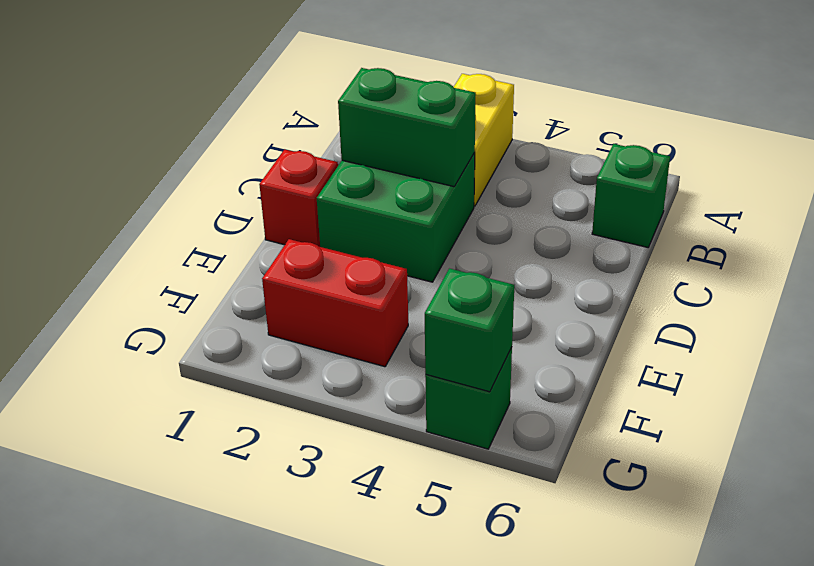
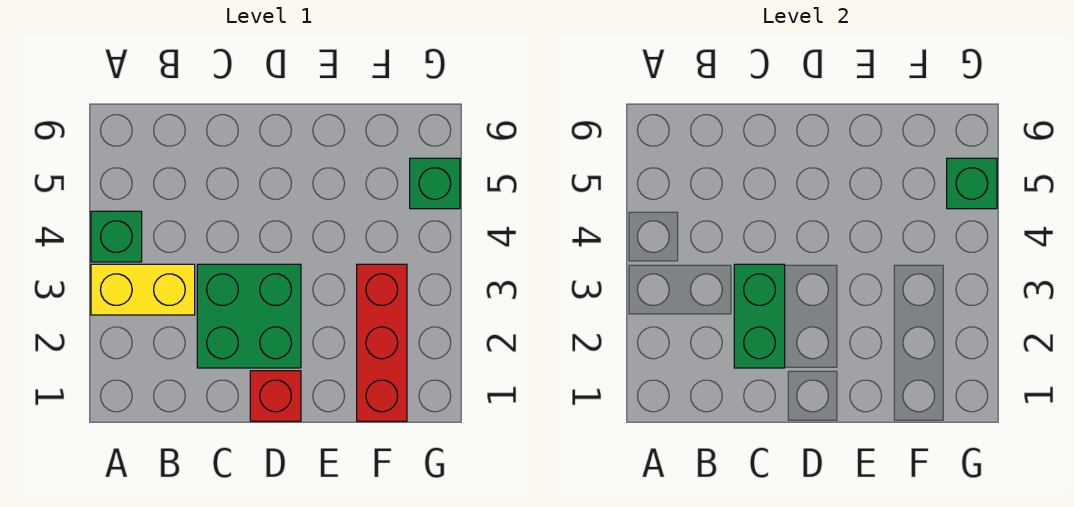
green 1x1 brick [592,144,670,247] -> green 1x1 brick moved to [91,211,142,262]
red 1x2 brick [262,239,408,367] -> red 1x3 brick [357,264,407,421]

